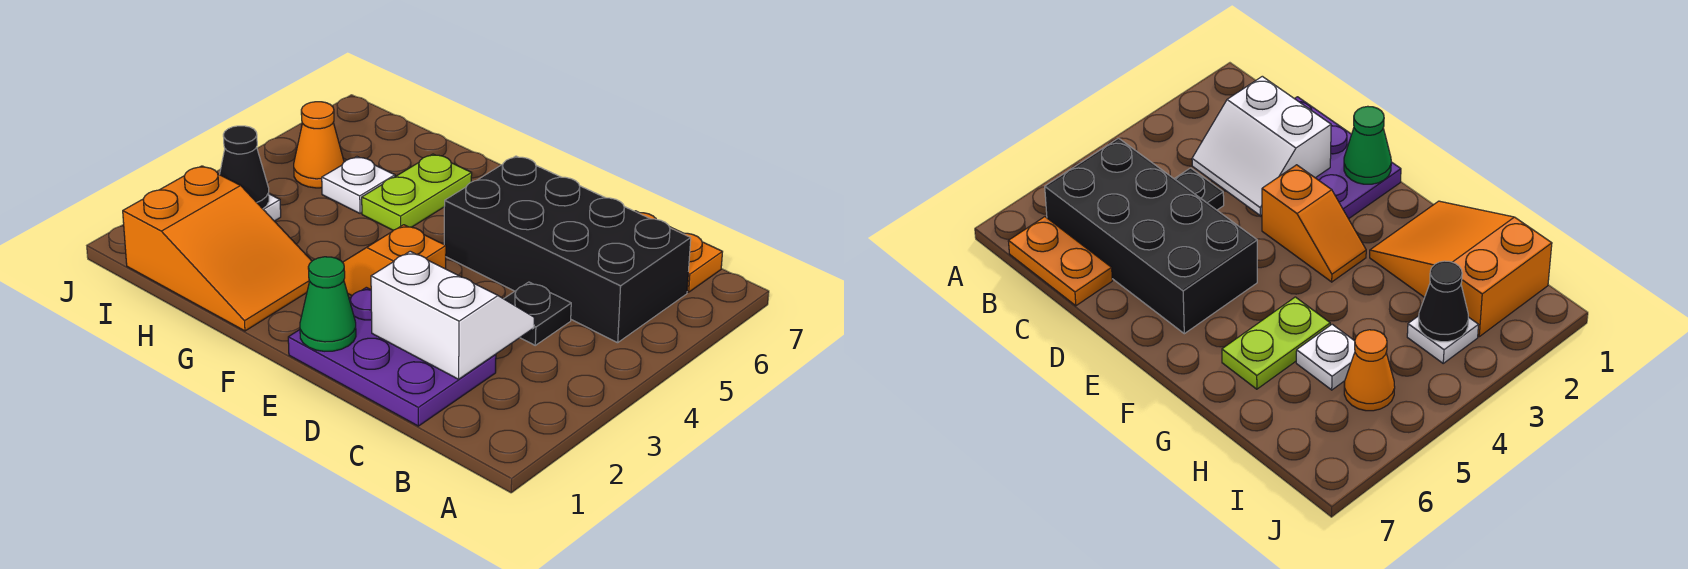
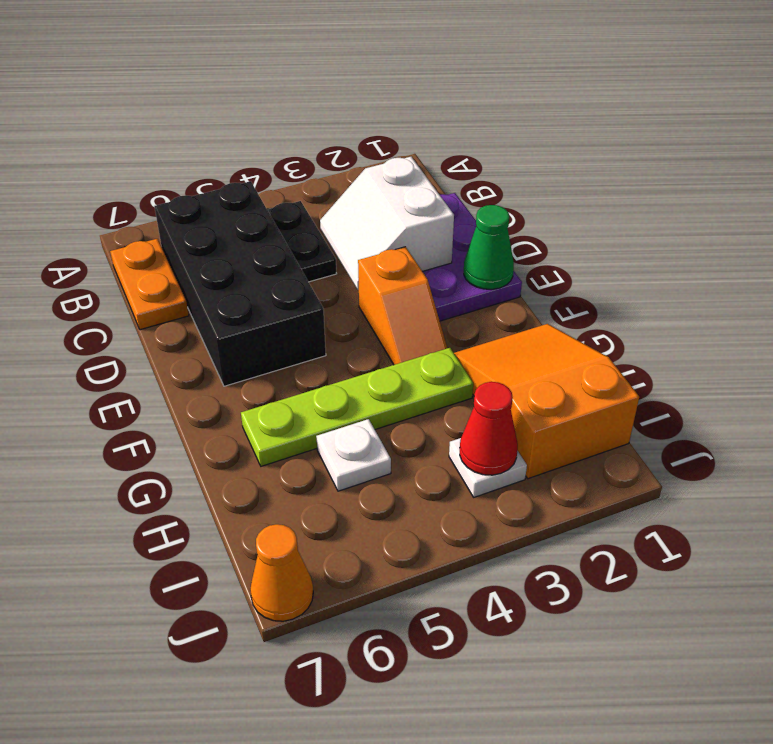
black 1x1 plate [504,282,571,345] -> black 1x2 plate [268,201,337,282]
lime 1x2 plate [362,154,472,230] -> lime 1x4 plate [241,348,473,466]
black 1x1 cone [220,126,269,209] -> red 1x1 cone [460,382,518,475]
orange 1x1 cone [294,102,344,188] -> orange 1x1 cone moved to [250,524,313,621]

